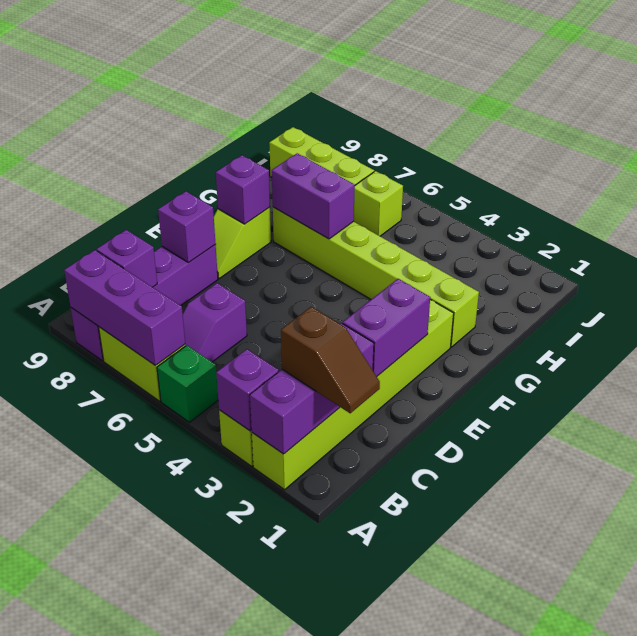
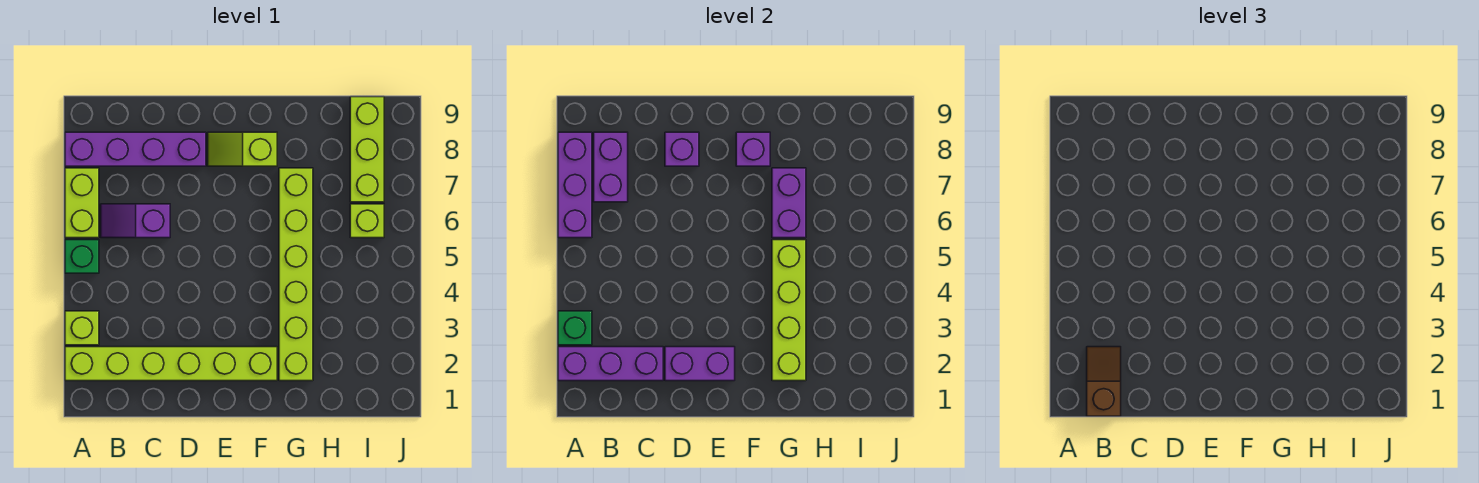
purple 1x1 brick [216,349,279,431] -> green 1x1 brick [558,311,592,345]
brown 1x2 slope [281,307,380,413] -> brown 1x2 slope turned to [1087,347,1121,416]
purple 1x1 brick [97,230,157,287] -> purple 1x2 brick [594,132,628,202]
none -> lime 1x4 brick [772,240,806,381]

